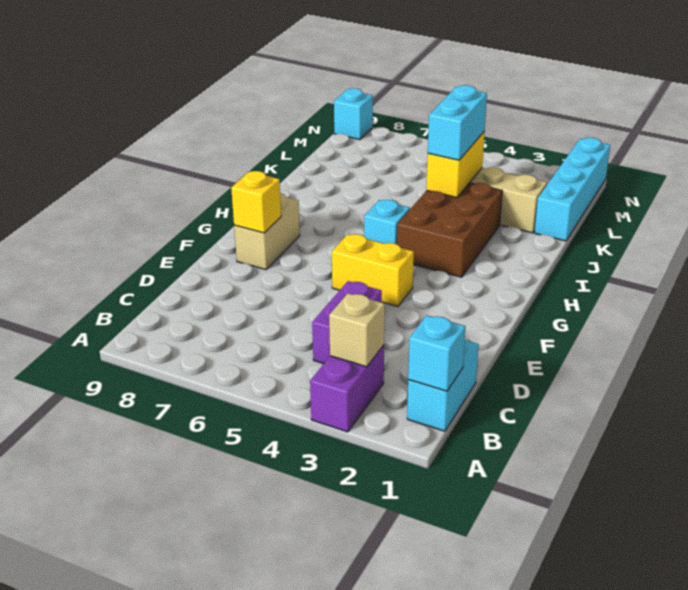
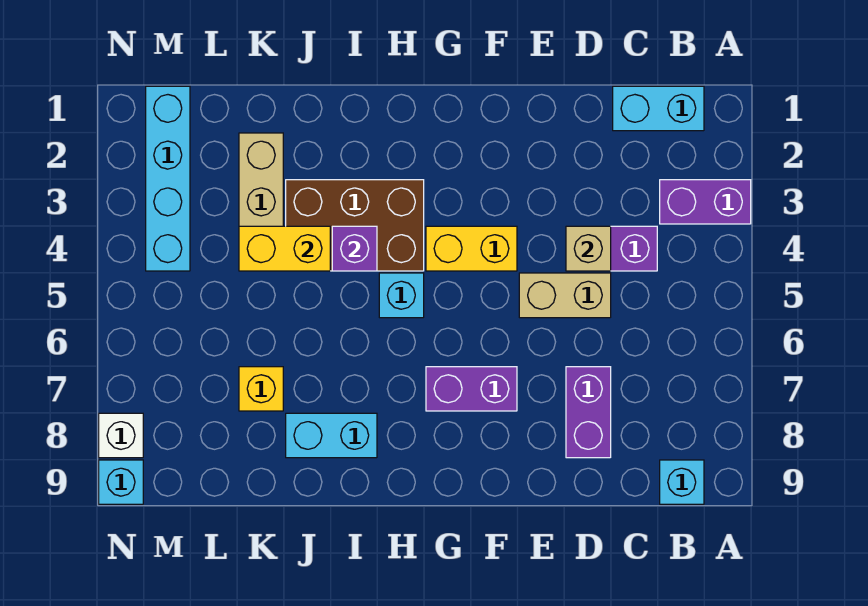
cyan 1x1 brick [408,315,465,391] -> cyan 1x1 brick moved to [660,460,704,504]
tan 1x1 brick [329,293,385,367] -> tan 1x1 brick moved to [566,226,611,271]
none -> purple 1x2 brick [566,367,611,458]
yellow 1x2 brick [332,234,414,306] -> yellow 1x2 brick turned to [426,226,517,271]
none -> purple 1x2 brick [426,367,517,411]
tan 1x2 brick [234,193,300,270] -> tan 1x2 brick moved to [519,273,611,318]
yellow 1x1 brick [231,171,281,233] -> yellow 1x1 brick moved to [239,367,283,411]
none -> purple 1x1 brick [332,226,377,271]
cyan 1x2 brick [428,85,487,160] -> cyan 1x2 brick moved to [286,413,377,458]
cyan 1x4 brick [535,138,610,241] -> cyan 1x4 brick turned to [146,86,190,271]
none -> white 1x1 brick [99,413,143,458]

